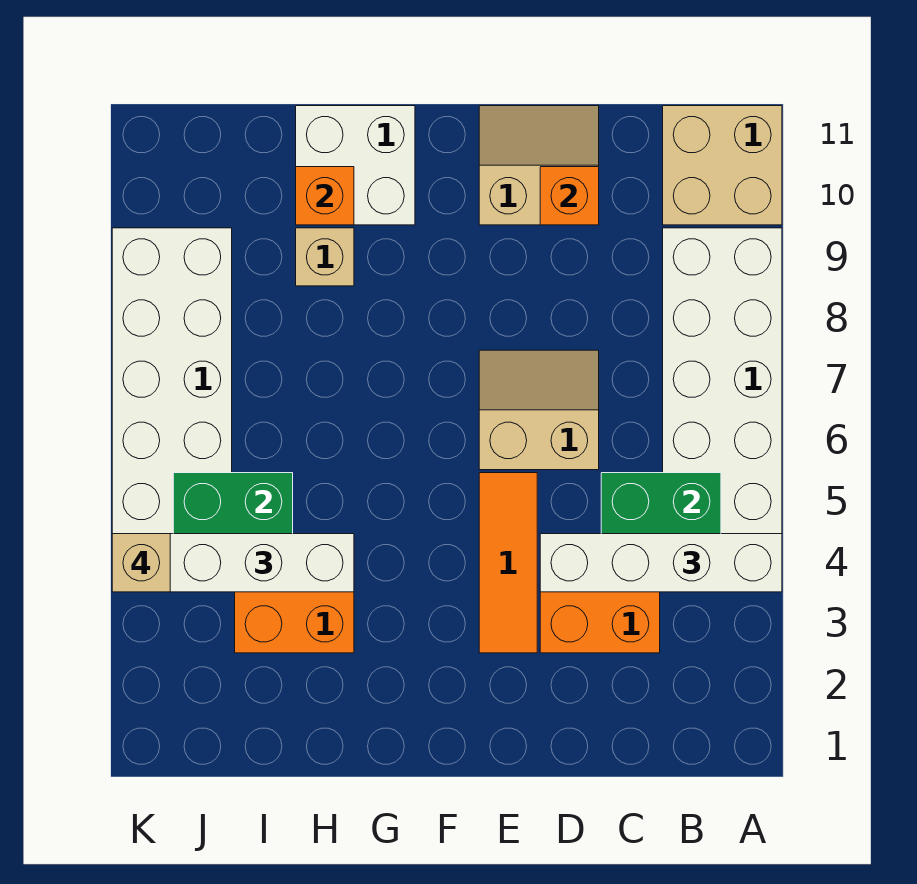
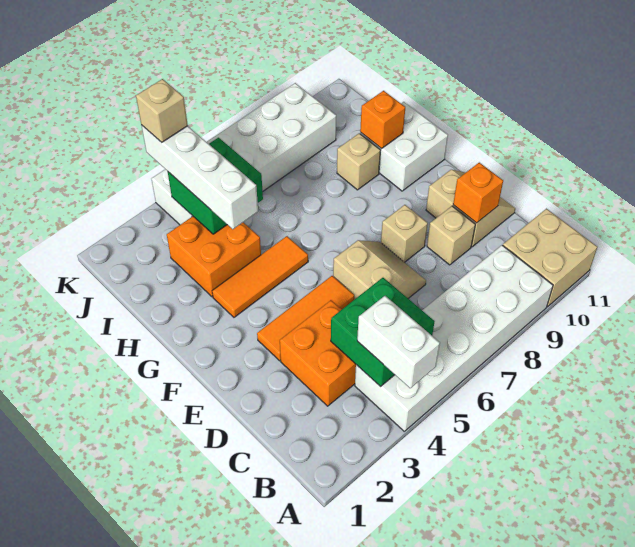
white 1x4 brick [540,534,782,592] -> white 1x2 brick [357,296,440,388]
none -> tan 1x1 brick [427,206,475,265]
none -> tan 1x1 brick [381,205,428,262]
none -> orange 1x3 tile [212,236,308,317]

